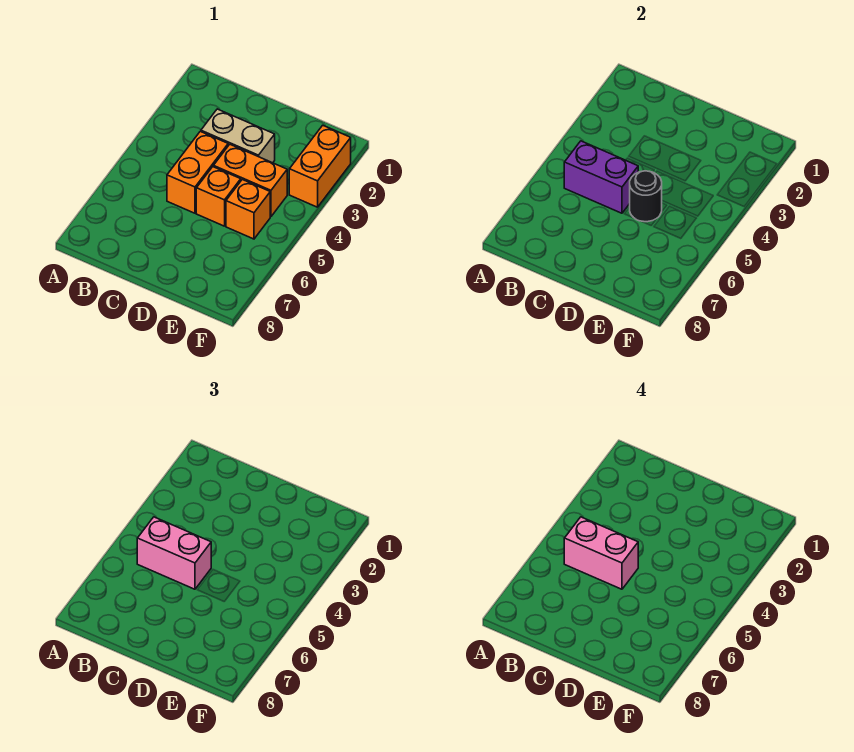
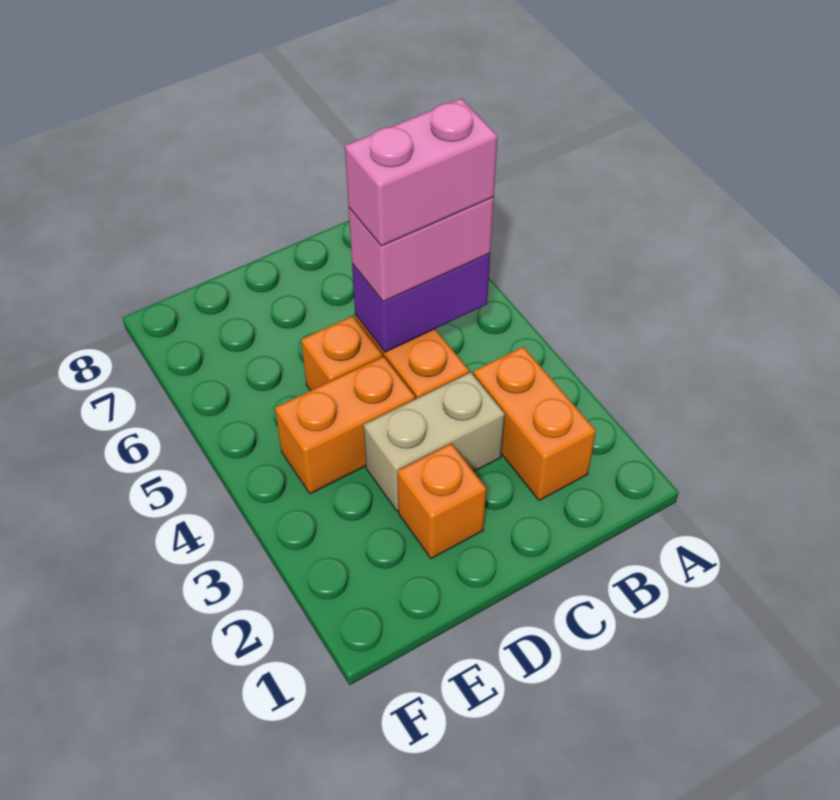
black 1x1 round brick [630,171,662,222] -> none
orange 1x1 brick [226,179,270,239] -> orange 1x1 brick moved to [397,443,486,559]
orange 1x2 brick [289,125,351,207] -> orange 1x2 brick moved to [473,347,596,500]

